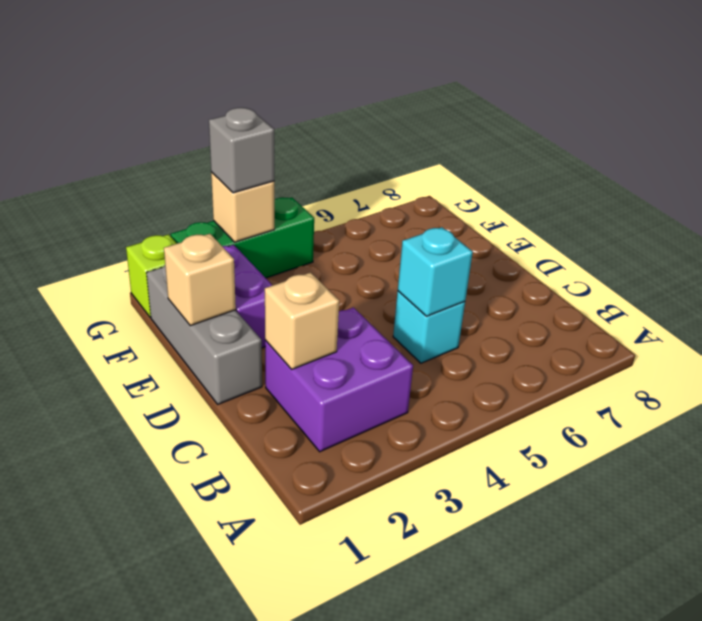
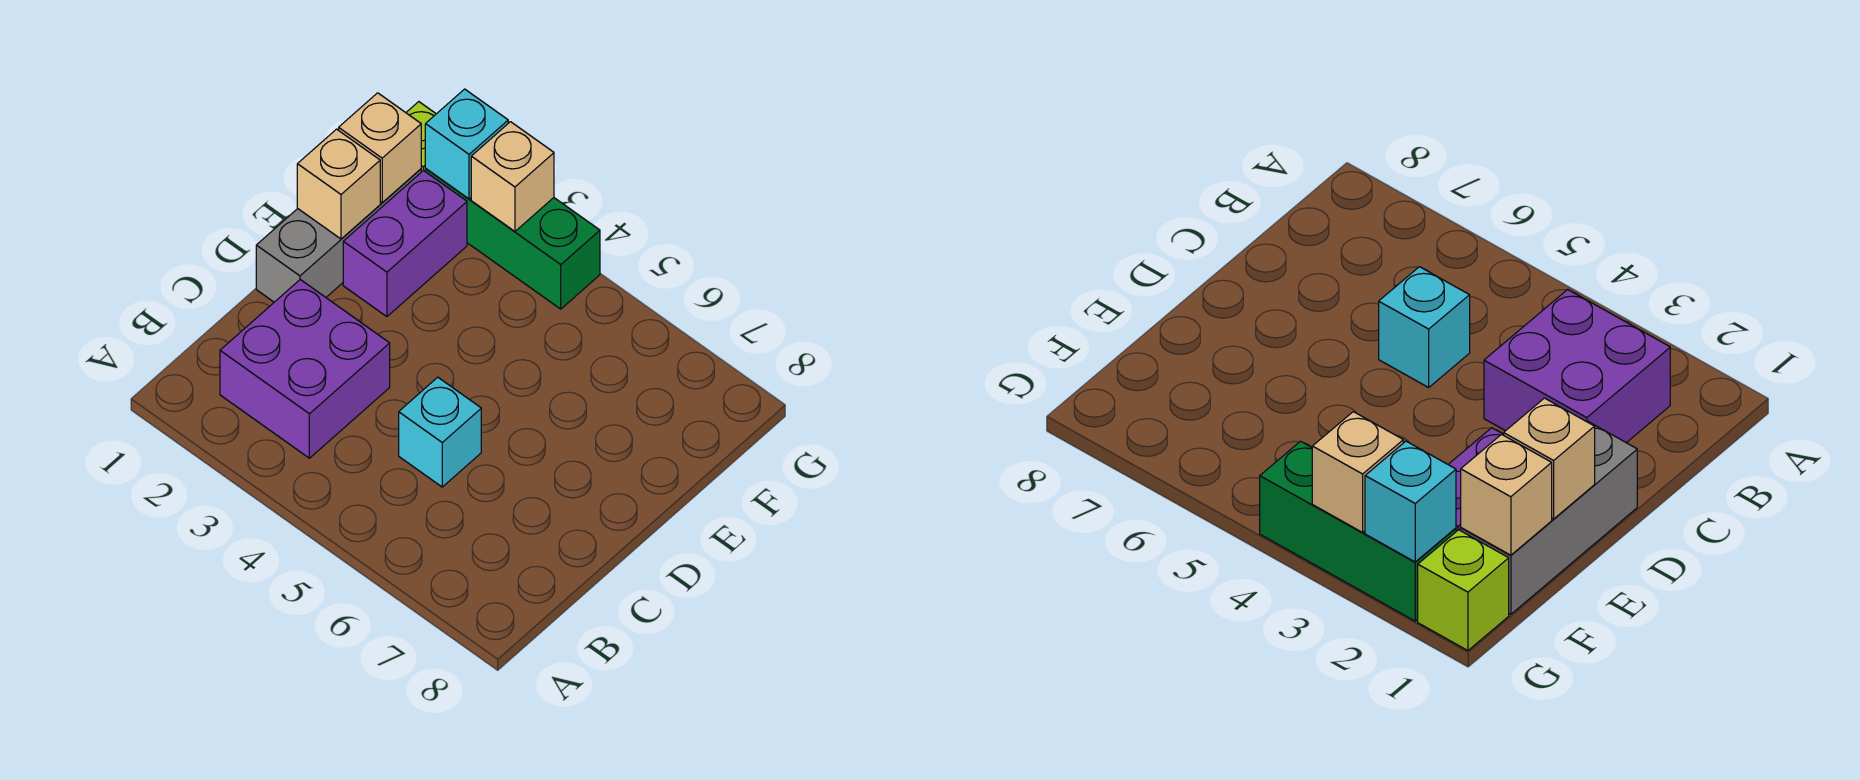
tan 1x1 brick [265,273,339,369] -> tan 1x1 brick moved to [339,93,421,203]
cyan 1x1 brick [398,227,473,316] -> cyan 1x1 brick moved to [425,89,508,199]
grey 1x1 brick [209,108,274,193] -> none

